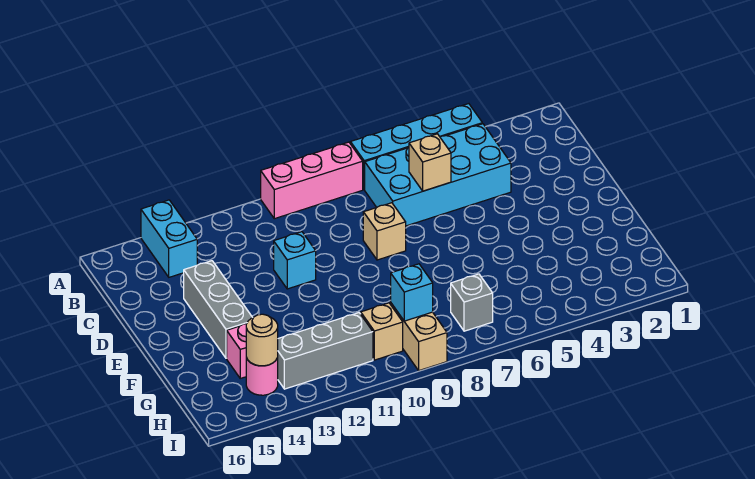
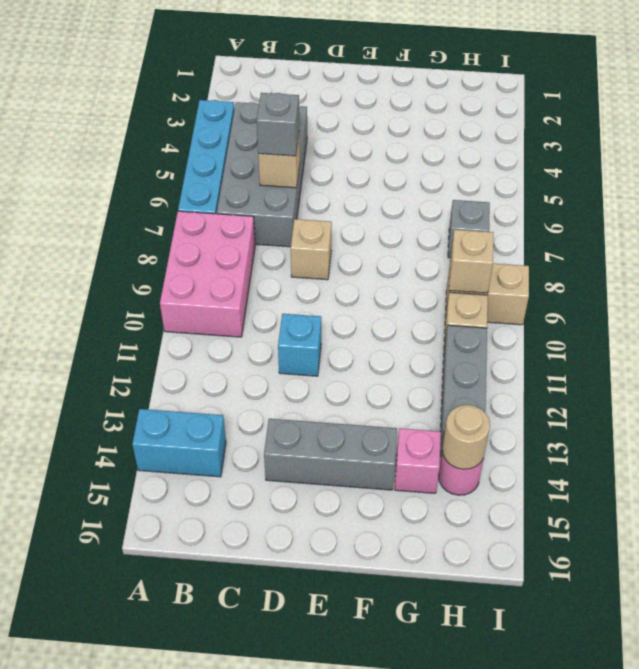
pink 1x3 brick [261,142,363,219] -> pink 2x3 brick [160,211,255,337]
cyan 2x4 brick [365,124,511,226] -> grey 2x4 brick [217,102,307,247]
none -> grey 1x1 brick [257,93,299,156]
cyan 1x1 brick [391,264,433,321] -> tan 1x1 brick [449,230,493,293]

